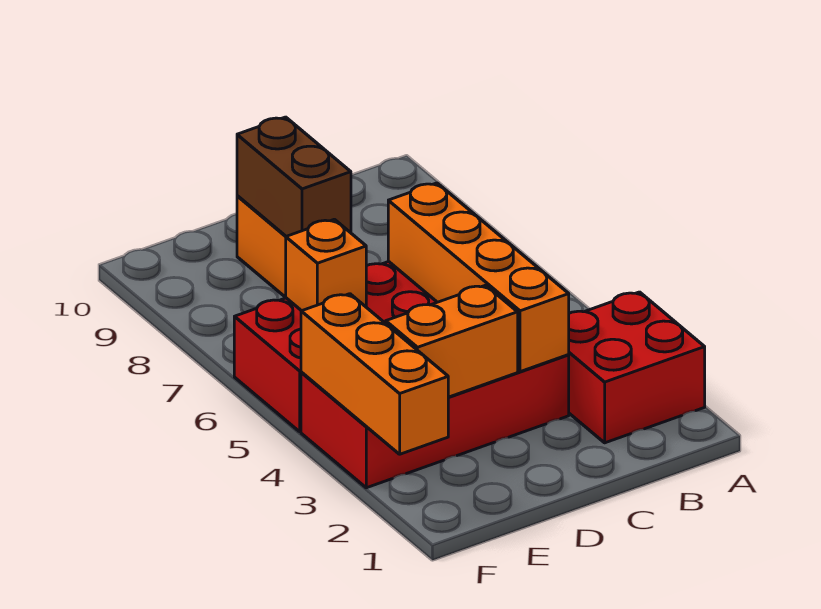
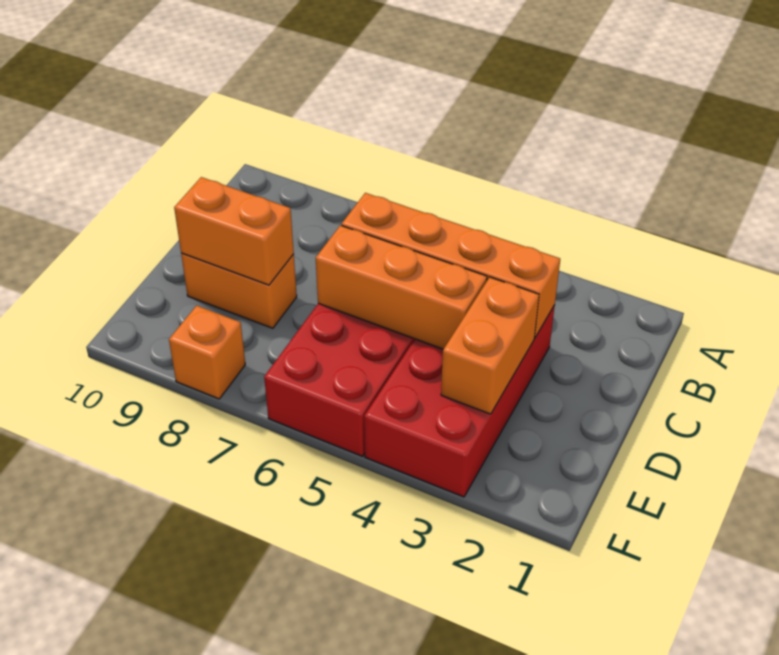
red 2x2 brick [569,292,705,443] -> none
brown 1x2 brick [237,117,351,236] -> orange 1x2 brick [174,177,294,285]
orange 1x1 brick [286,219,366,311] -> orange 1x1 brick moved to [169,306,245,399]
orange 1x3 brick [301,294,448,454] -> orange 1x3 brick moved to [316,225,487,349]

